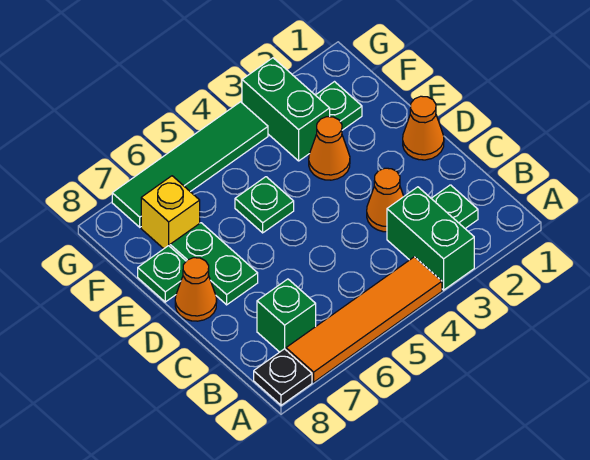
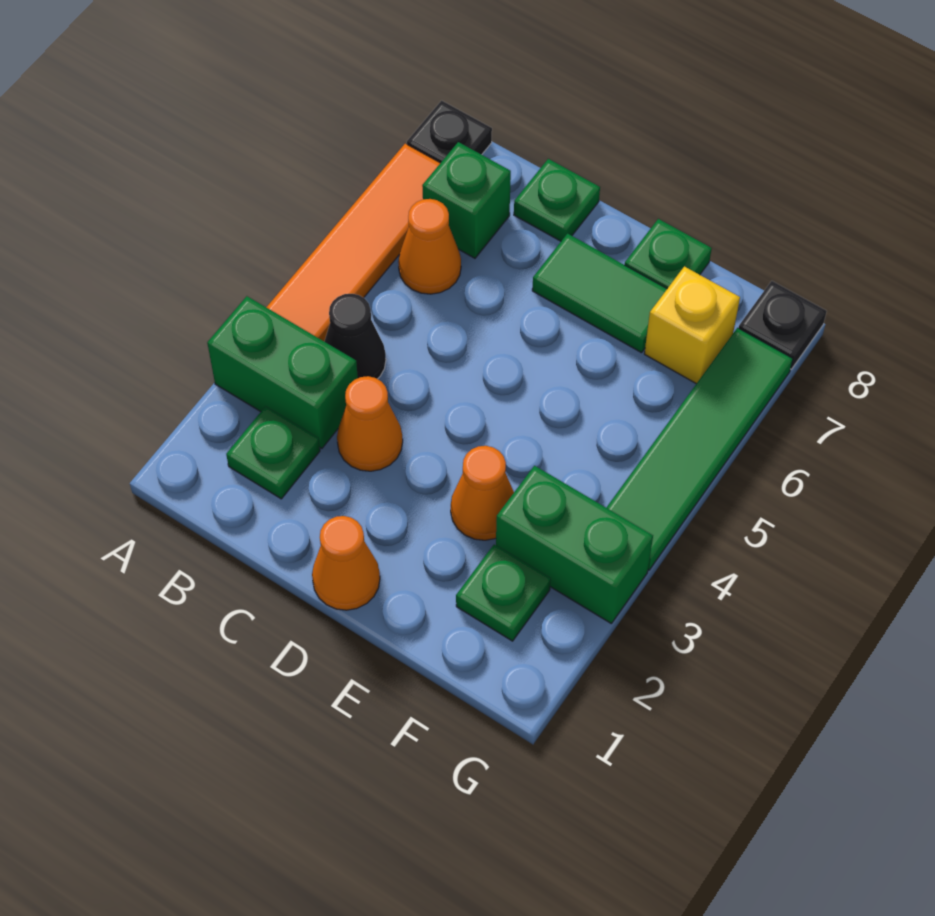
none -> black 1x1 cone [324,294,386,379]
green 1x2 plate [170,223,258,305] -> green 1x2 tile [532,234,667,353]
orange 1x1 cone [175,258,217,321] -> orange 1x1 cone moved to [398,199,461,294]
green 1x1 plate [235,177,294,233] -> green 1x1 plate moved to [514,159,600,241]
none -> black 1x1 plate [739,281,827,369]

